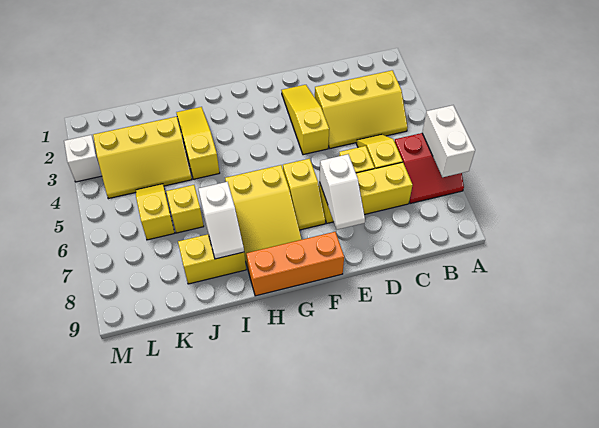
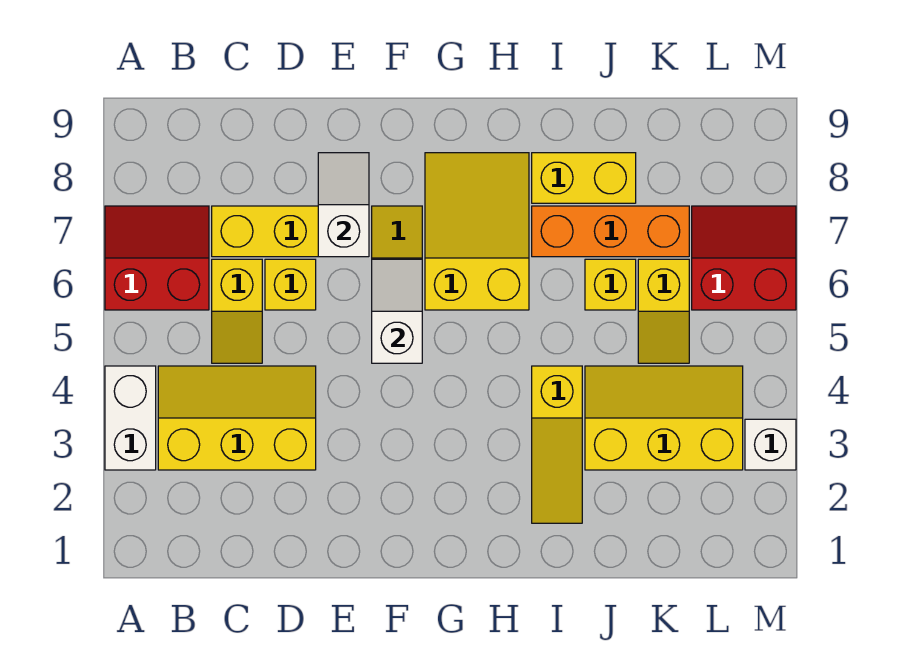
white 1x2 brick [422,105,475,177] -> white 1x2 brick moved to [105,366,156,470]
yellow 1x3 slope [281,85,329,155] -> none
orange 1x3 brick [246,232,344,296] -> orange 1x3 brick moved to [532,206,689,257]
white 1x2 slope [198,182,244,259] -> white 1x2 slope moved to [372,259,422,363]
none -> red 2x2 slope [692,206,796,310]

